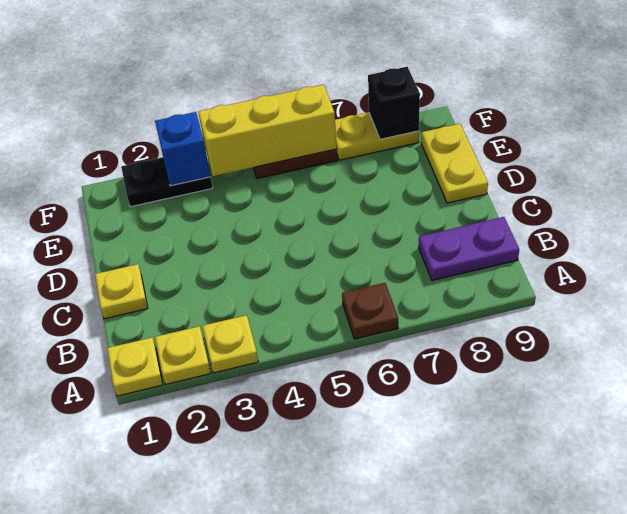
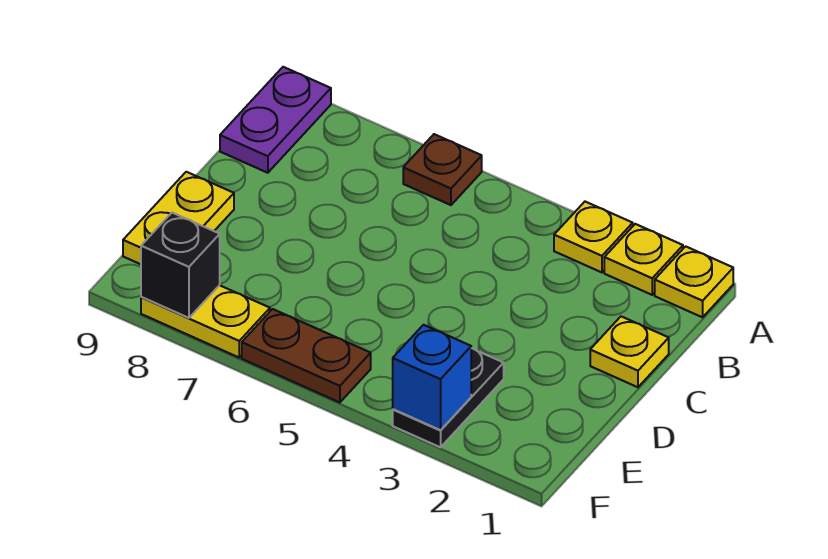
purple 1x2 plate [419,217,519,281] -> purple 1x2 plate turned to [220,67,331,173]
black 1x2 plate [121,157,213,207] -> black 1x2 plate turned to [393,348,504,447]
yellow 1x3 brick [198,85,337,176] -> none

